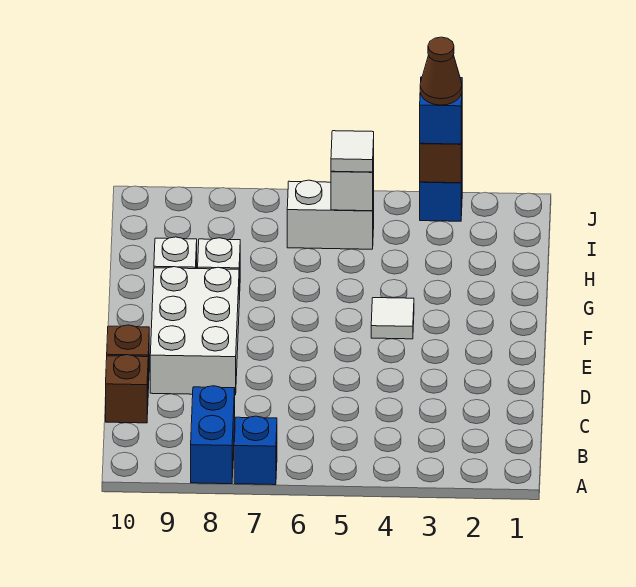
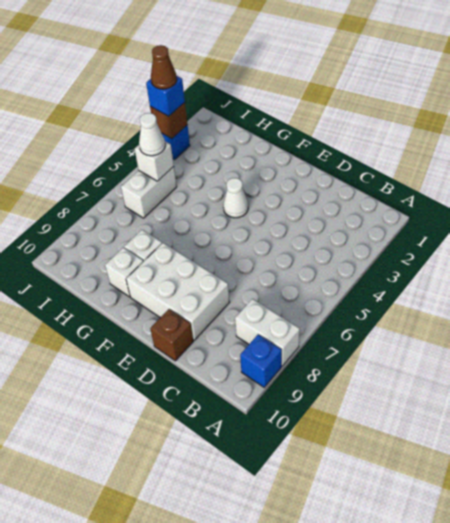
blue 1x1 brick [234,416,277,485] -> blue 1x1 brick moved to [240,335,282,387]
blue 1x2 brick [191,386,235,484] -> white 1x2 brick [235,299,300,366]
brown 1x1 brick [106,355,148,423] -> none
white 1x1 tile [371,298,414,339] -> white 1x1 cone [223,178,248,218]
white 1x1 tile [331,131,374,172] -> white 1x1 cone [139,113,165,156]

